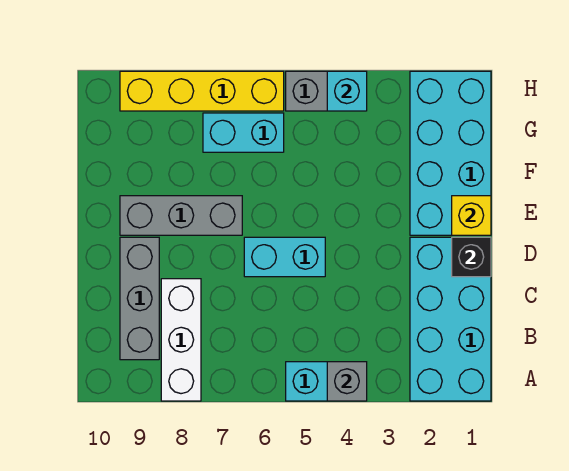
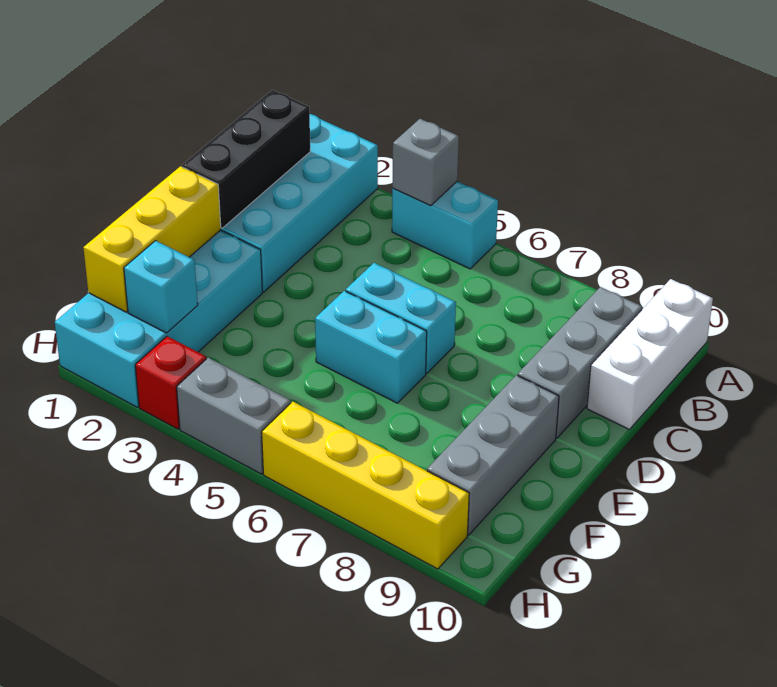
white 1x3 brick [161,279,201,401] -> white 1x3 brick moved to [587,279,713,429]
black 1x1 brick [452,237,491,277] -> black 1x3 brick [182,90,310,228]
yellow 1x1 brick [452,196,491,235] -> yellow 1x3 brick [83,166,221,312]
grey 1x3 brick [120,196,242,235] -> grey 1x3 brick turned to [427,375,559,535]
cyan 1x2 brick [203,113,284,152] -> cyan 1x2 brick moved to [315,291,427,403]
none -> red 1x1 brick [135,336,206,429]
cyan 1x1 brick [327,71,367,111] -> cyan 1x1 brick moved to [124,241,198,333]

